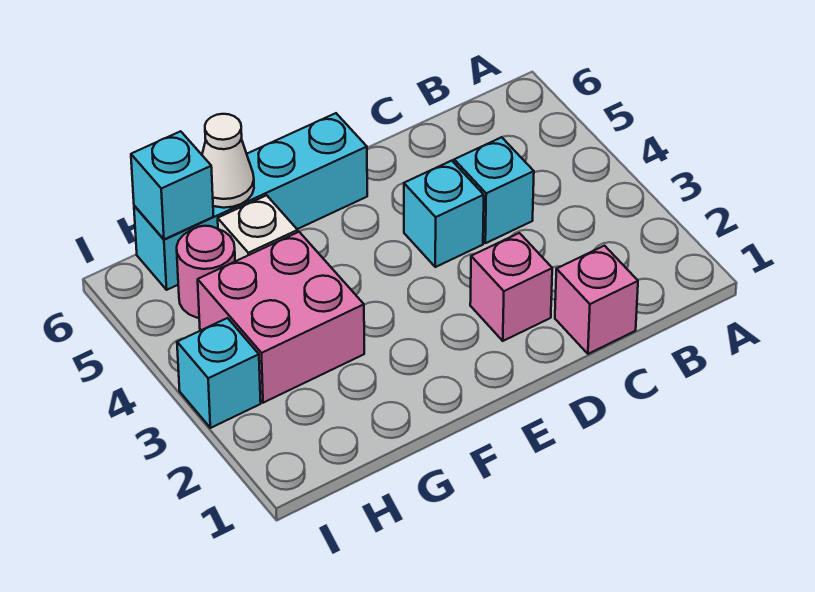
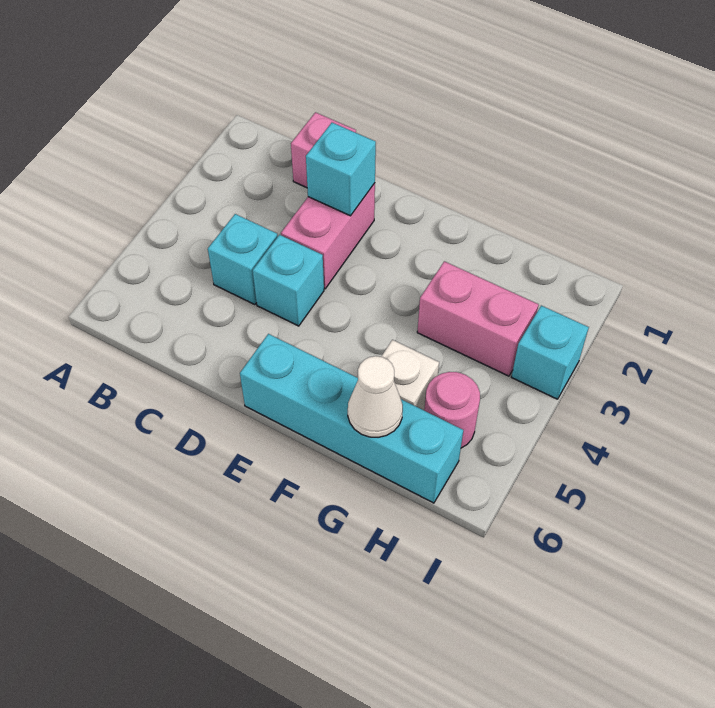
pink 1x1 brick [470,233,552,341] -> pink 1x2 brick [281,183,375,289]
pink 2x2 brick [198,232,364,403] -> pink 1x2 brick [417,261,539,376]
cyan 1x1 brick [131,131,214,239] -> cyan 1x1 brick moved to [306,123,376,216]

